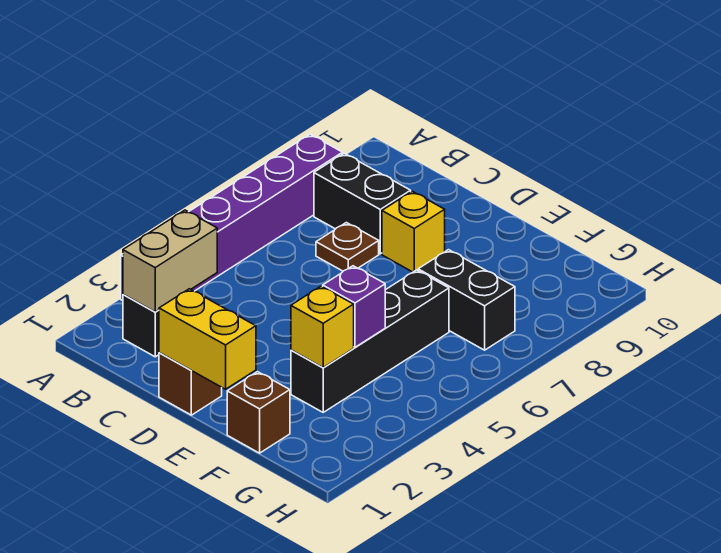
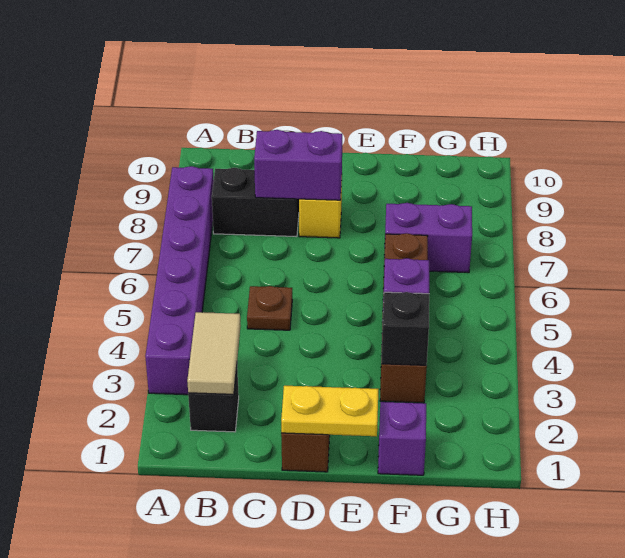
tan 1x2 brick [123,210,217,312] -> tan 1x2 tile [187,312,241,394]
brown 1x1 plate [316,223,379,271] -> brown 1x1 plate moved to [247,286,292,330]
none -> purple 1x2 brick [254,130,342,200]
yellow 1x2 brick [159,289,256,389] -> yellow 1x2 plate [281,386,378,436]
brown 1x1 brick [227,372,290,453] -> purple 1x1 brick [378,402,426,475]
black 1x4 brick [291,270,449,412] -> brown 1x4 brick [380,233,428,403]
yellow 1x1 brick [291,286,354,367] -> black 1x1 brick [381,292,429,365]
black 1x2 brick [418,250,515,350] -> purple 1x2 brick [384,203,472,273]

